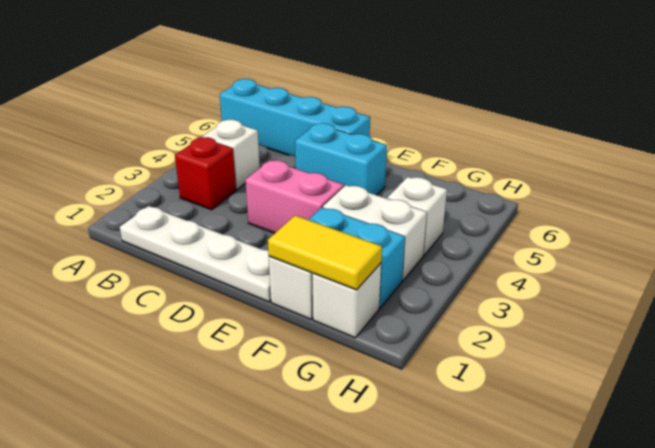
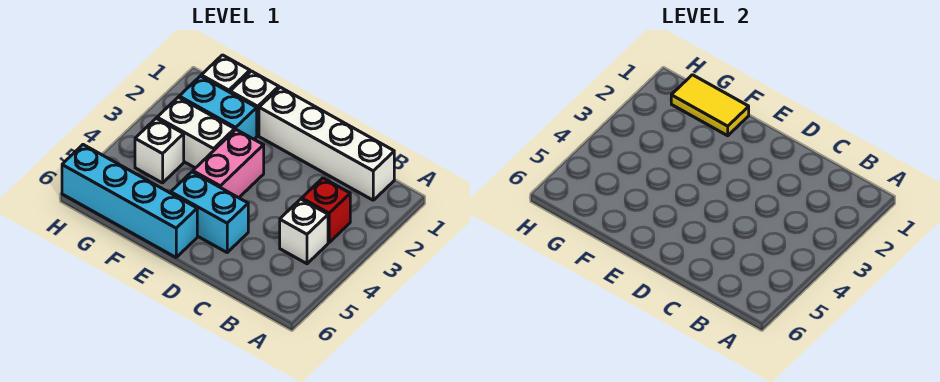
cyan 1x4 brick [220,79,370,156] -> cyan 1x4 brick moved to [62,145,197,257]
white 1x4 plate [120,206,271,302] -> white 1x4 brick [259,87,394,200]
pink 1x2 brick [245,160,344,233] -> pink 1x2 brick turned to [193,130,264,198]

